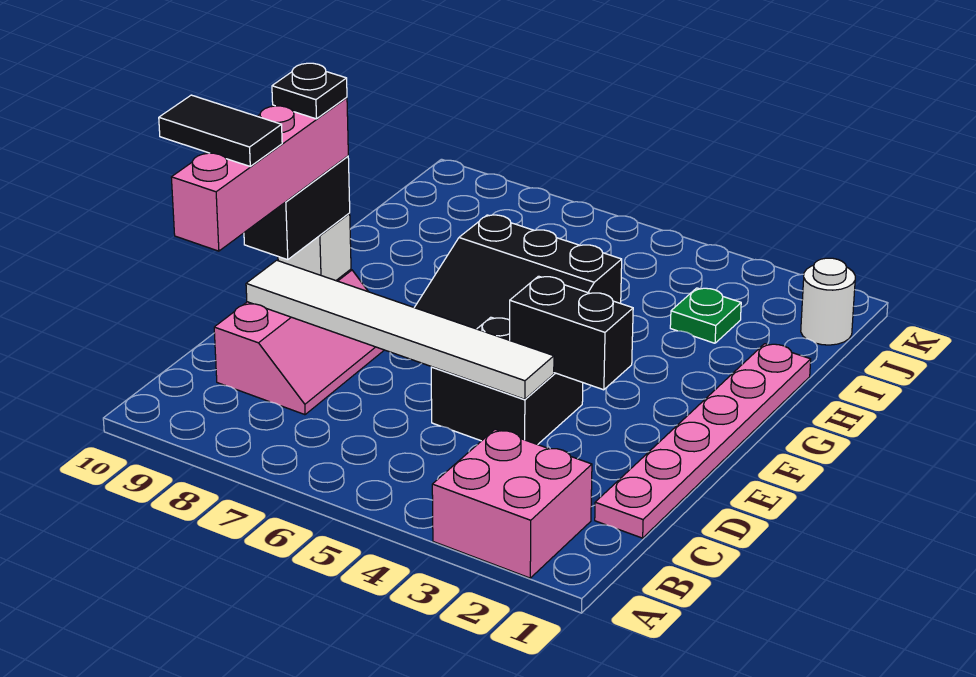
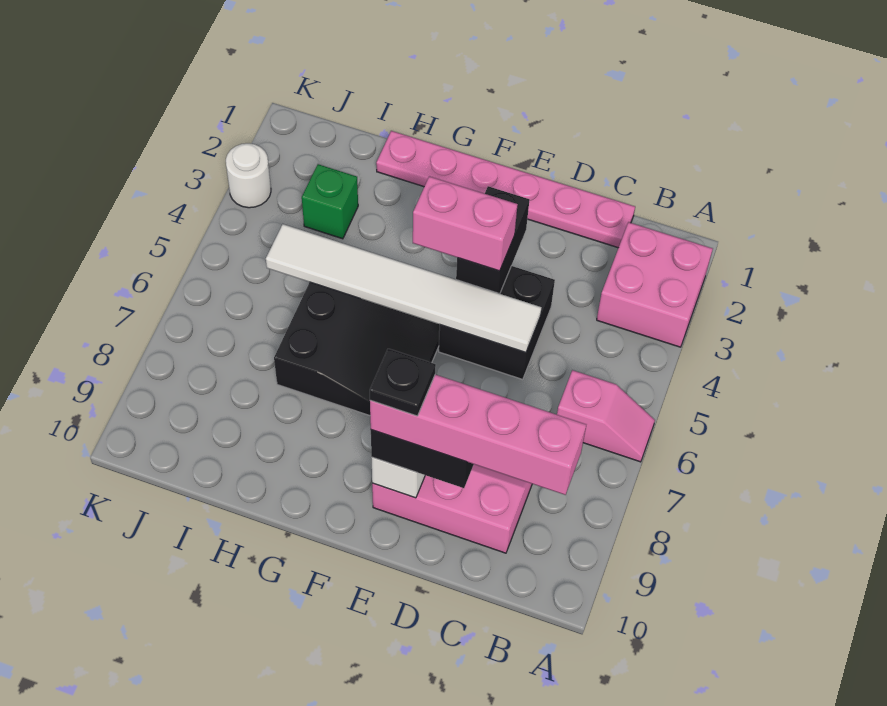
none -> pink 1x2 slope [557,370,655,462]
black 1x2 tile [159,95,282,166] -> none
white 1x6 tile [246,260,554,399] -> white 1x6 tile turned to [266,224,541,353]
none -> pink 1x2 brick [413,176,518,271]
green 1x1 plate [670,288,741,343] -> green 1x1 brick [302,164,358,239]
white 1x1 round brick [801,258,855,345] -> white 1x1 round brick moved to [226,143,271,208]

